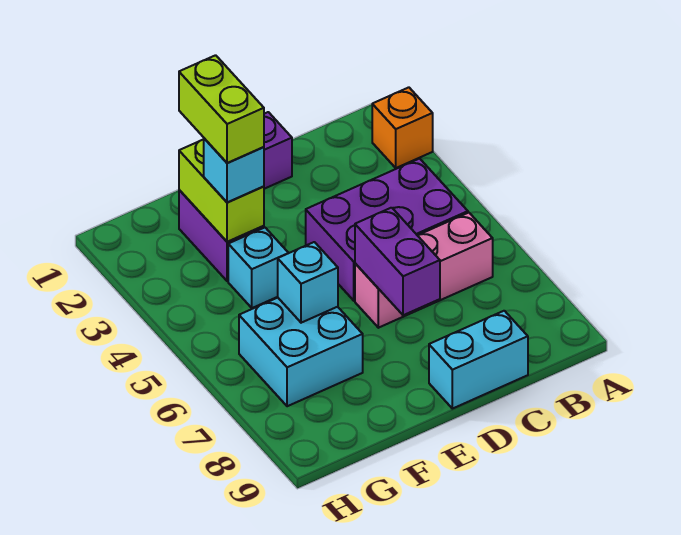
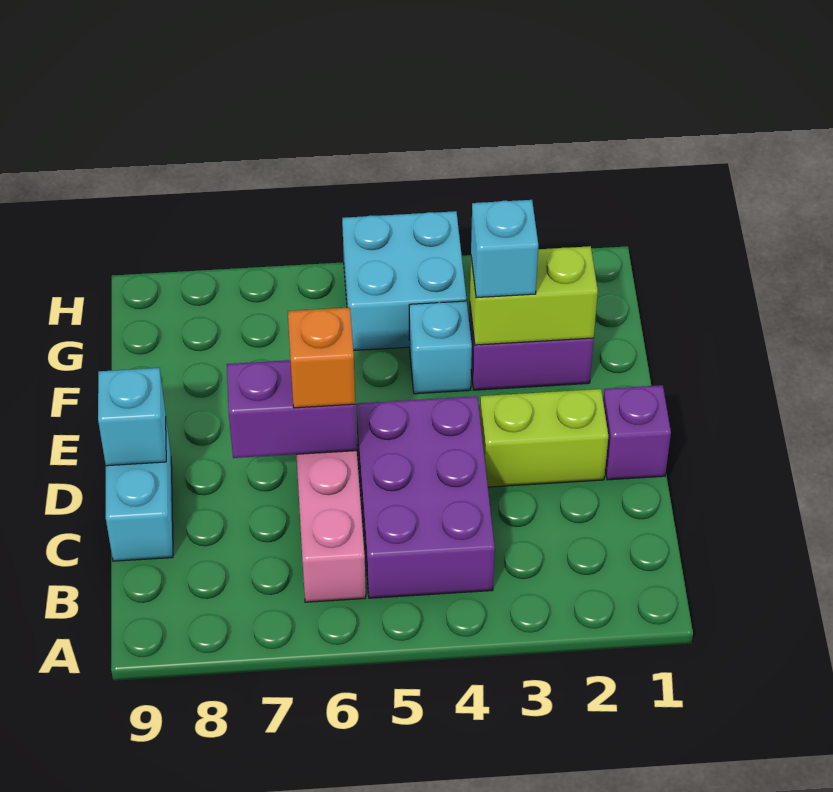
orange 1x1 brick [372,87,433,168] -> orange 1x1 brick moved to [288,307,355,408]
lime 1x2 brick [179,55,264,163] -> lime 1x2 brick moved to [480,389,608,487]
cyan 2x2 brick [239,298,363,406] -> cyan 2x2 brick moved to [342,211,466,351]
cyan 1x1 brick [278,242,338,323] -> cyan 1x1 brick moved to [98,368,166,466]

